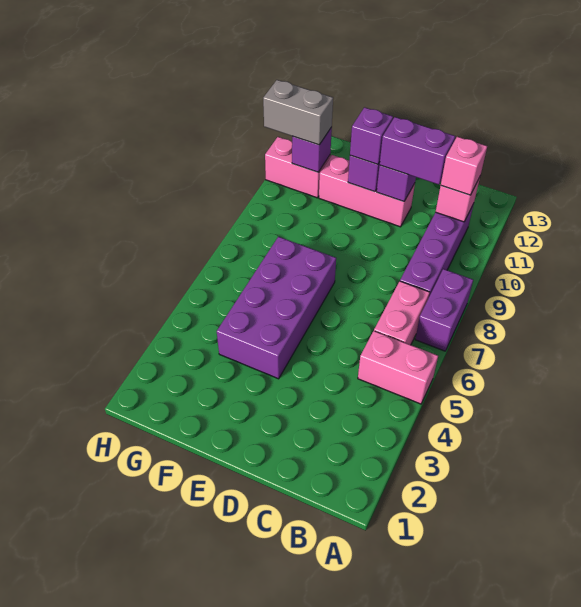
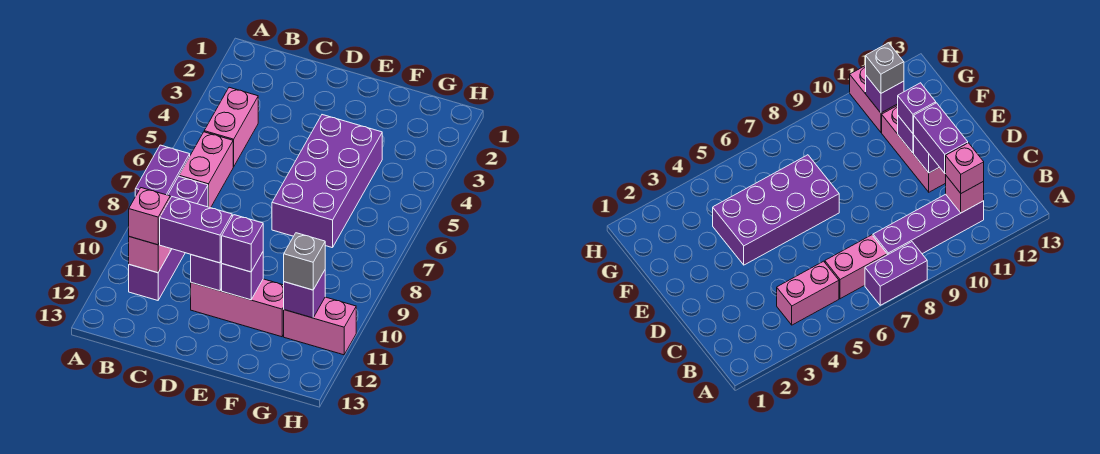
pink 1x2 brick [358,331,438,404] -> pink 1x2 brick turned to [204,87,258,167]
grey 1x2 brick [263,80,333,145] -> grey 1x1 brick [284,233,325,290]

